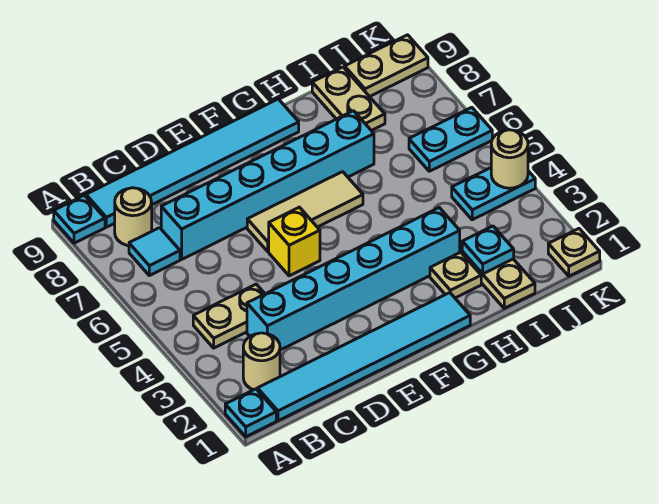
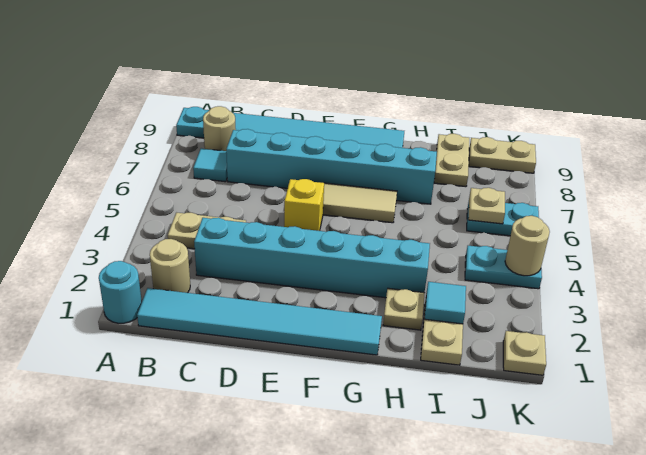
cyan 1x1 plate [225,389,276,437] -> cyan 1x1 round brick [99,261,142,323]
cyan 1x1 plate [462,226,514,274] -> cyan 1x1 tile [425,282,466,324]
none -> tan 1x1 plate [468,188,505,224]

